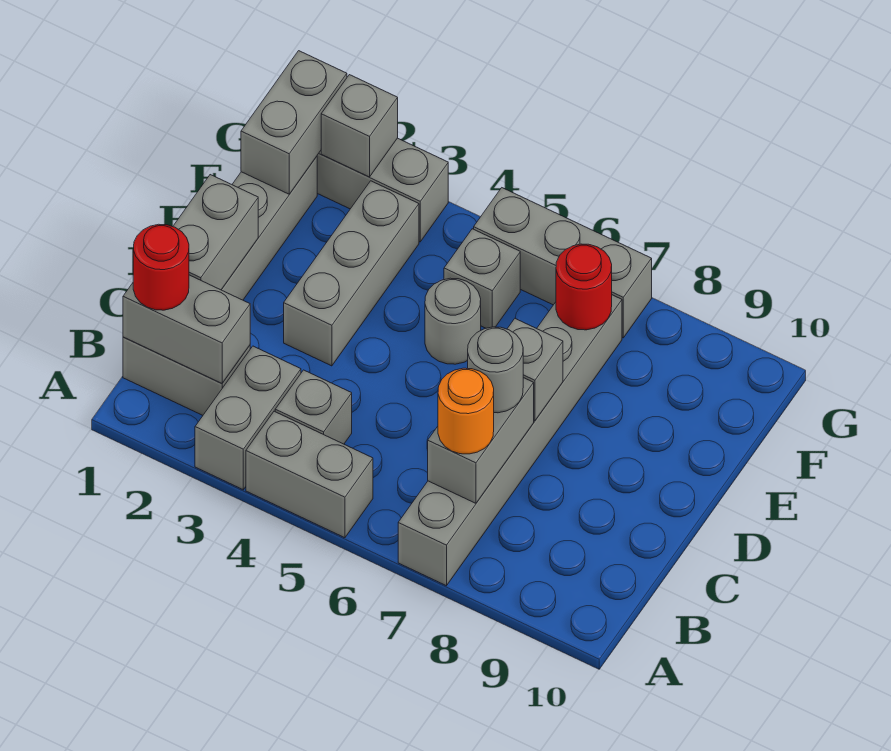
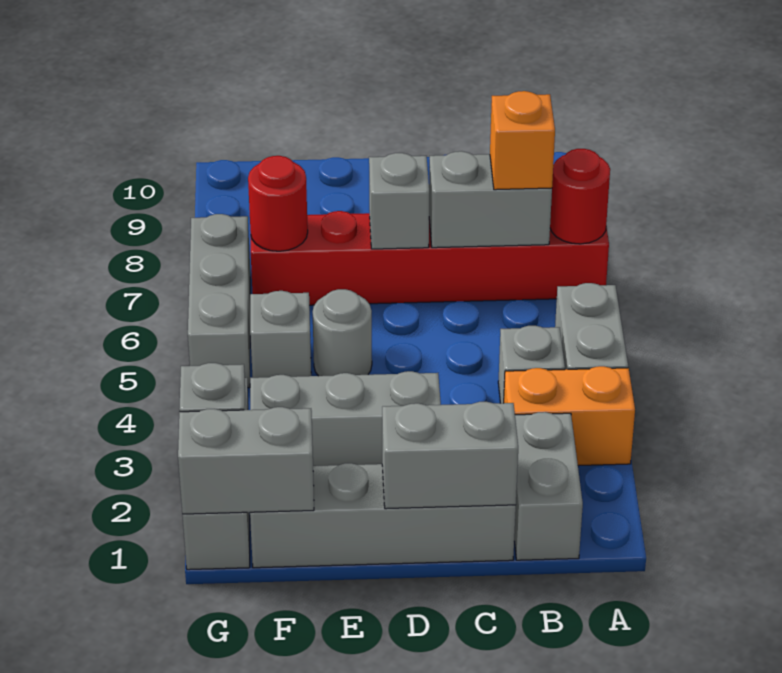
grey 1x2 brick [195,346,301,490] -> orange 1x2 brick [504,366,635,466]
grey 1x6 brick [398,295,622,586] -> red 1x6 brick [251,211,609,305]
grey 1x2 brick [123,275,250,384] -> none
red 1x1 round brick [133,224,189,310] -> red 1x1 round brick moved to [550,149,610,244]
orange 1x1 round brick [438,368,494,454] -> orange 1x1 brick [490,91,555,190]
grey 1x1 round brick [468,327,523,413] -> none

